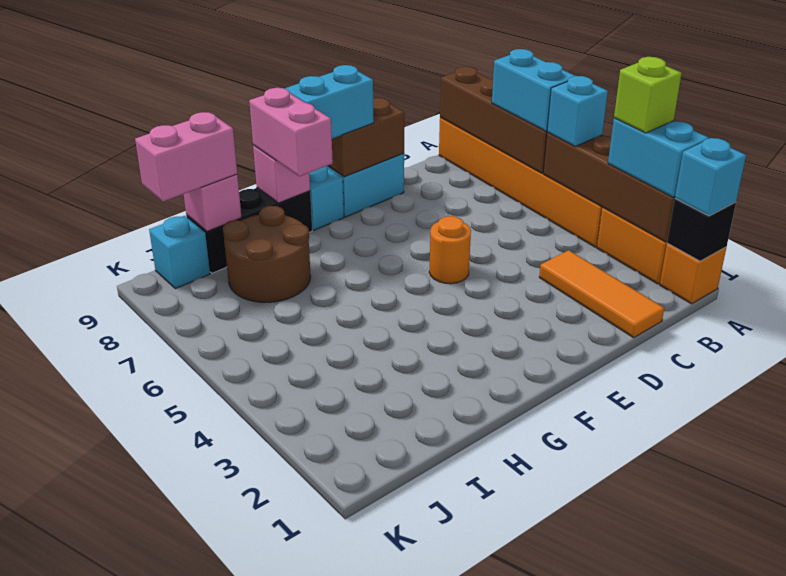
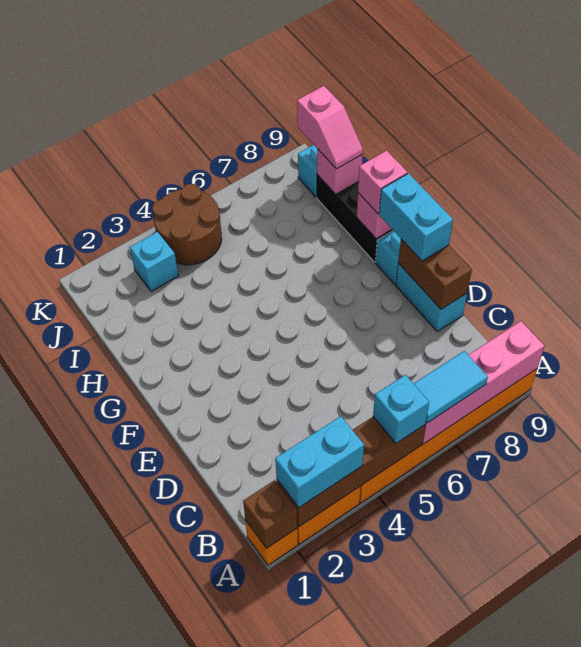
black 1x1 brick [667,199,736,261] -> brown 1x1 brick [243,480,297,548]
cyan 1x1 brick [675,138,746,216] -> cyan 1x1 brick moved to [130,232,178,291]
lime 1x1 brick [614,57,682,133] -> none
brown 1x4 brick [440,67,547,174] -> pink 1x4 brick [422,321,544,444]
cyan 1x2 brick [492,49,575,131] -> cyan 1x2 tile [414,351,488,423]
orange 1x3 tile [539,250,664,338] -> none
orange 1x1 round brick [429,216,471,284] -> none
pink 1x2 brick [249,88,333,177] -> pink 1x1 brick [358,151,408,214]
brown 2x2 round brick [223,206,311,302] -> brown 2x2 round brick moved to [152,184,222,265]
pink 1x2 brick [135,112,237,202] -> pink 1x2 slope [297,86,363,169]

